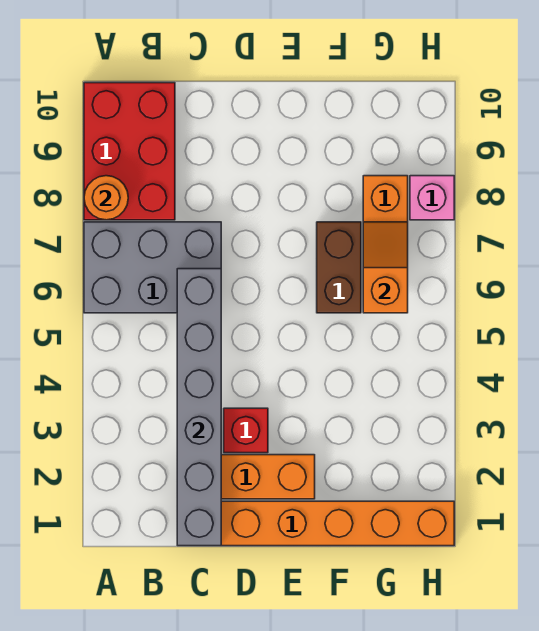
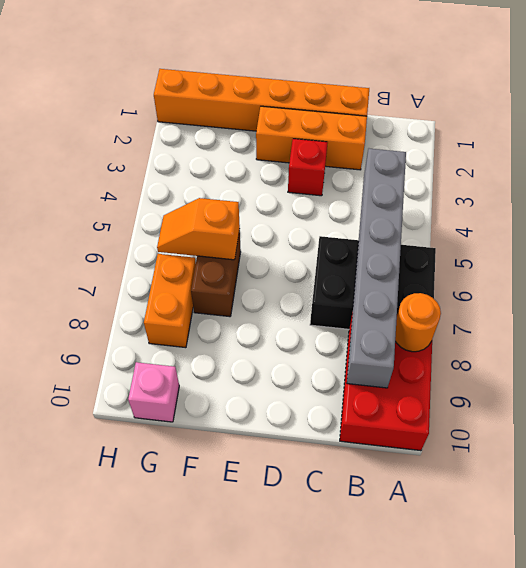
grey 2x3 brick [84,222,221,313] -> black 2x3 brick [310,236,436,329]
grey 1x6 brick [177,269,221,546] -> grey 1x6 brick moved to [347,149,406,388]
orange 1x2 slope [363,222,408,313] -> orange 1x2 slope turned to [157,198,240,260]
pink 1x1 brick [410,176,454,220] -> pink 1x1 brick moved to [128,362,179,422]

